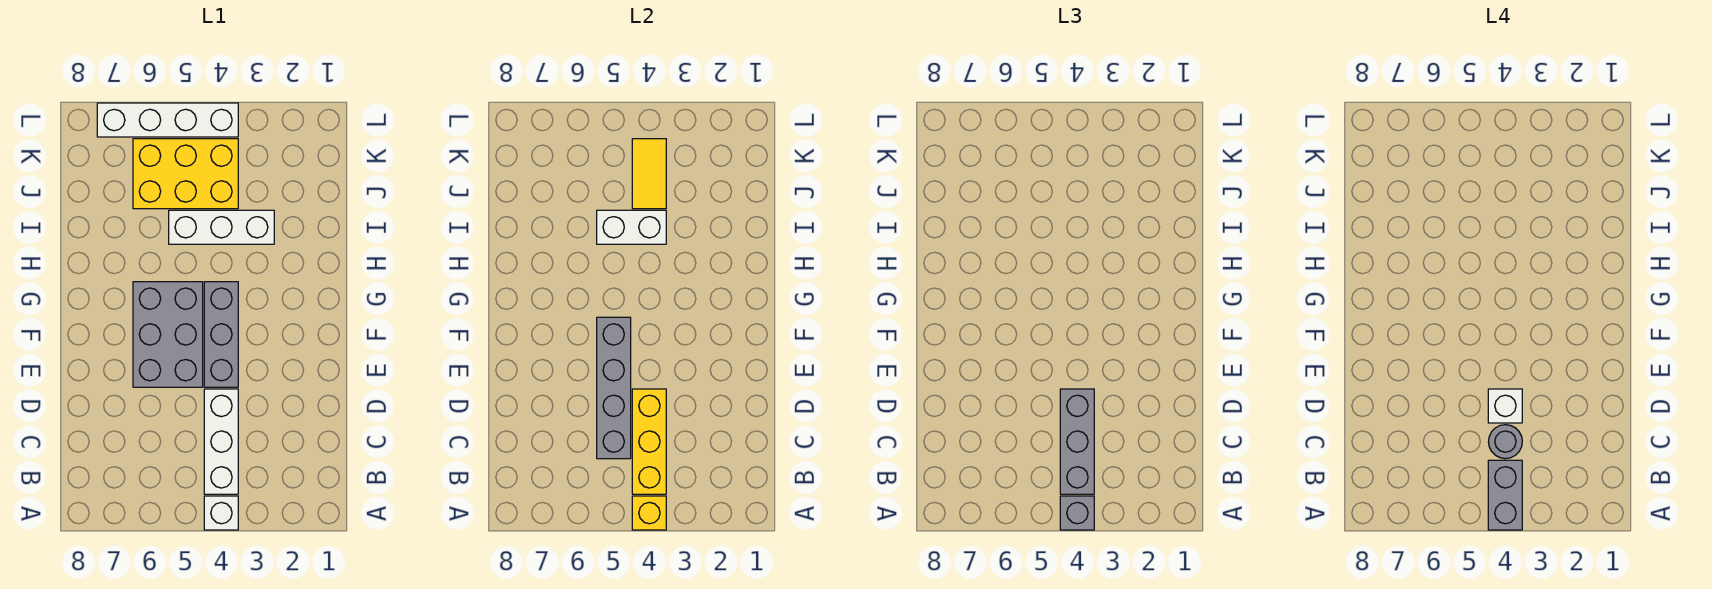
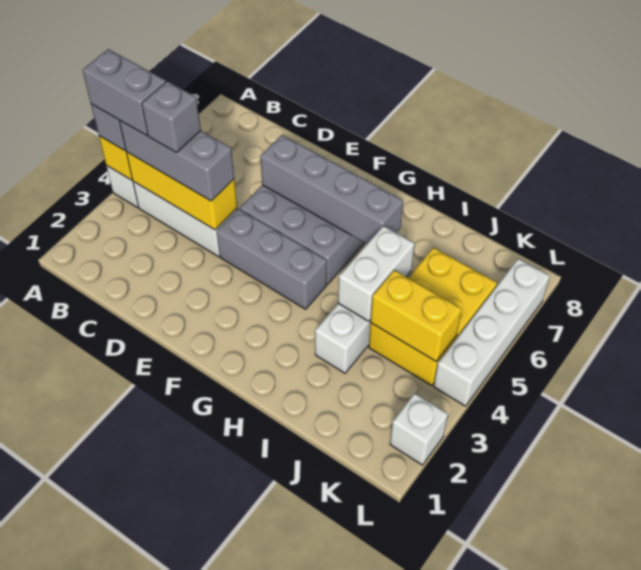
grey 1x1 round brick [1488,425,1522,459] -> grey 1x1 brick [142,81,201,153]
grey 1x4 brick [597,317,631,459] -> grey 1x4 brick moved to [260,135,403,244]
white 1x1 brick [1488,389,1522,423] -> white 1x1 brick moved to [390,393,448,465]
yellow 1x2 tile [632,139,666,209] -> yellow 1x2 brick [371,270,462,361]

